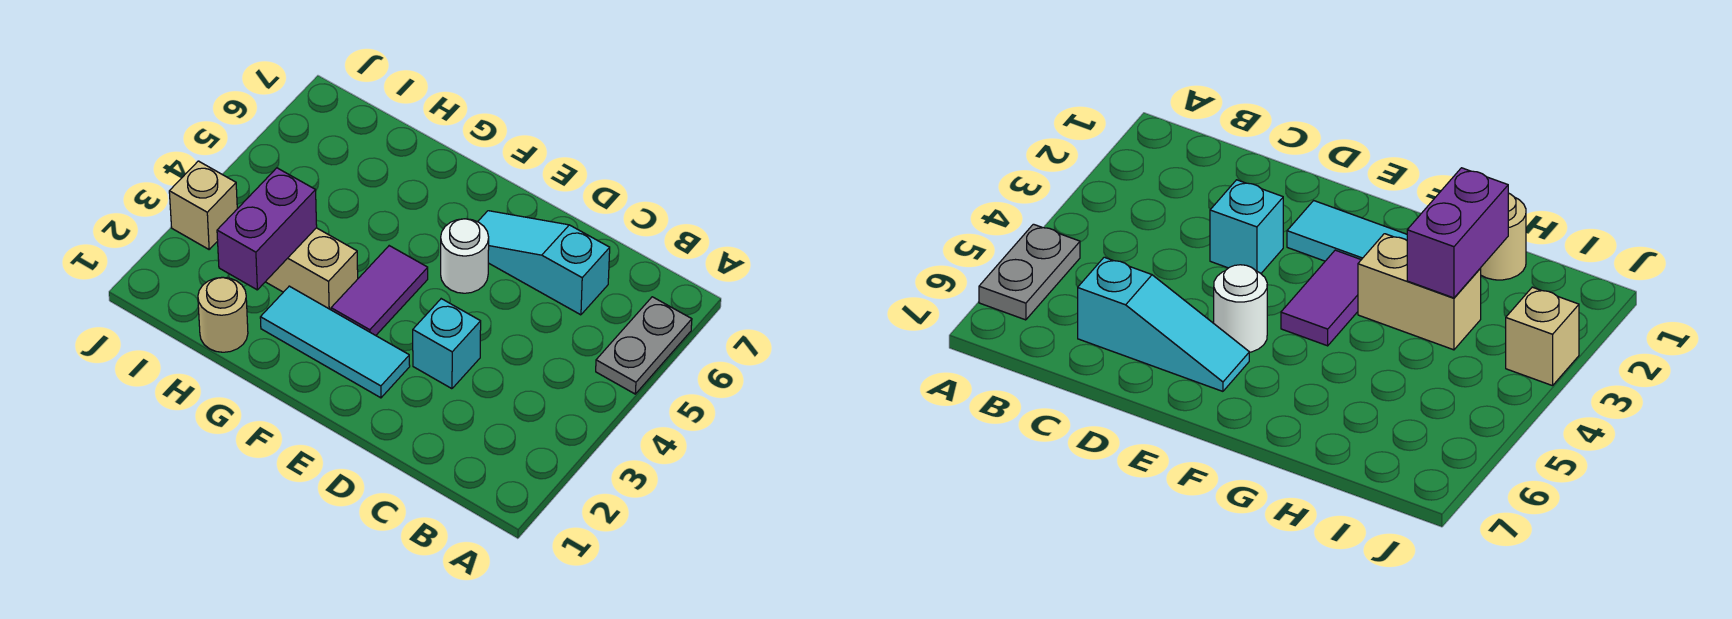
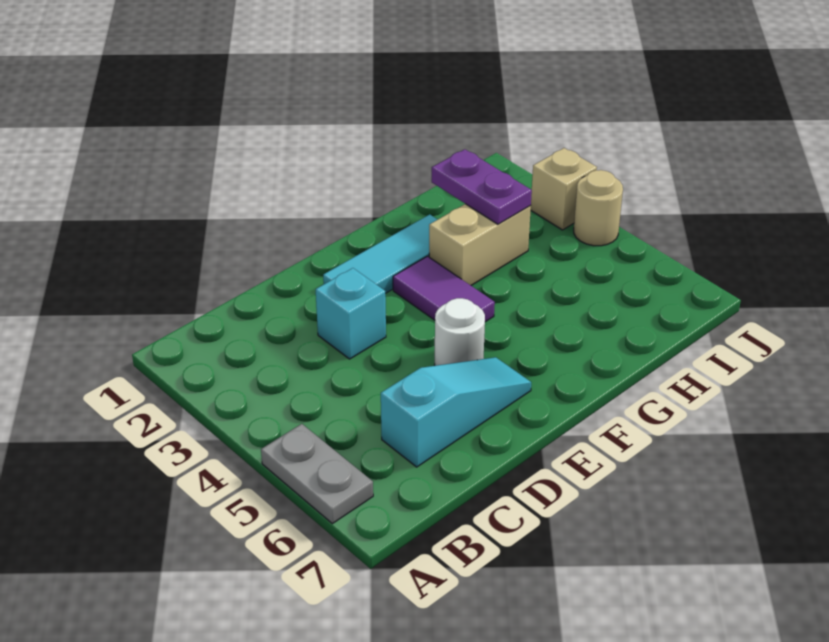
tan 1x1 round brick [198,277,248,352] -> tan 1x1 round brick moved to [574,170,623,246]
purple 1x2 brick [217,168,317,290] -> purple 1x2 plate [432,149,532,224]

